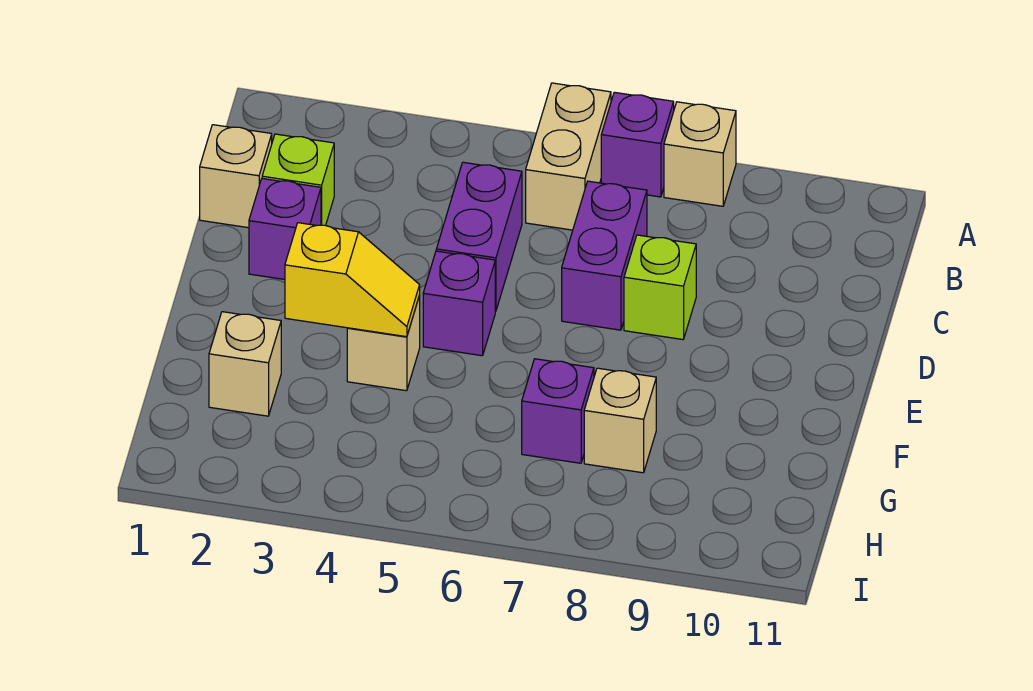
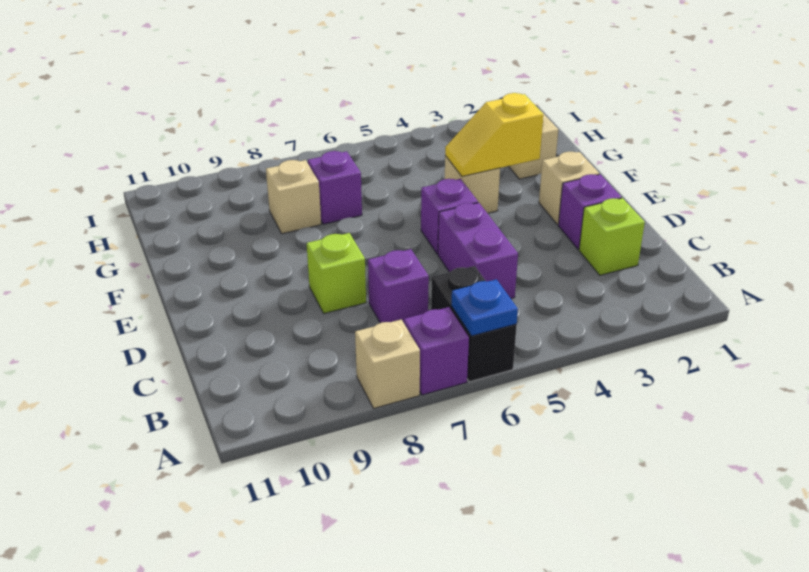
tan 1x2 brick [526,83,611,230] -> black 1x2 brick [431,266,517,382]
none -> blue 1x1 plate [451,279,518,336]
tan 1x1 brick [200,125,272,228] -> tan 1x1 brick moved to [539,152,599,225]
purple 1x2 brick [562,181,647,330] -> purple 1x1 brick [368,249,429,323]

